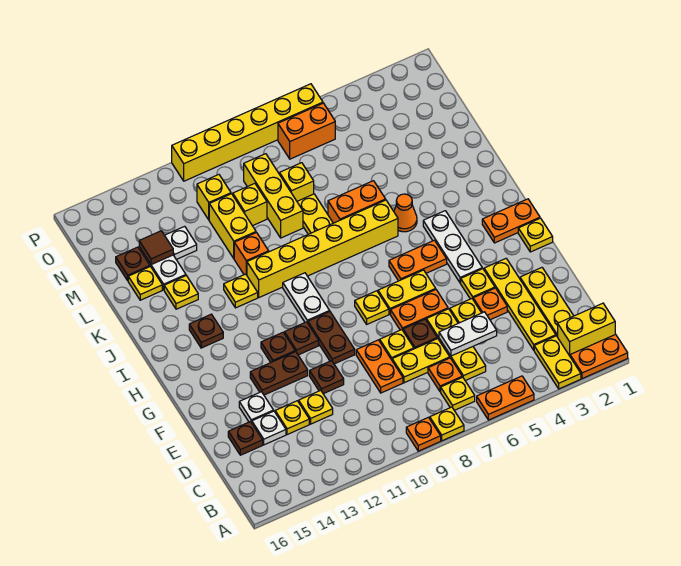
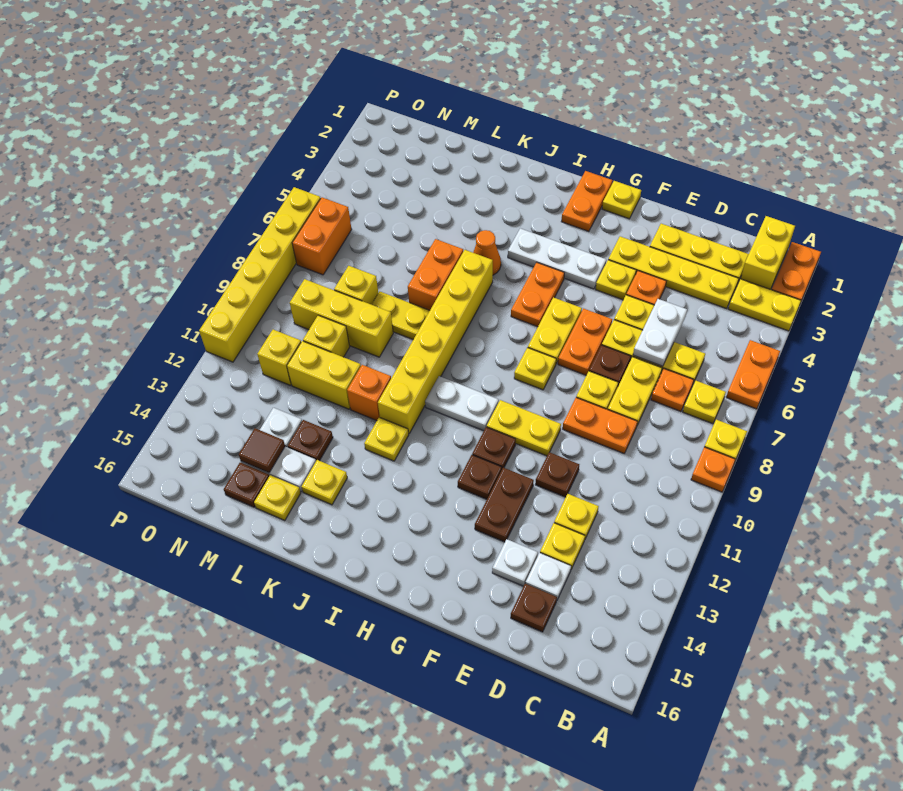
brown 1x2 plate [308,312,355,364] -> yellow 1x2 plate [487,400,561,456]
brown 1x1 plate [189,314,223,348] -> brown 1x1 plate moved to [288,420,333,461]

